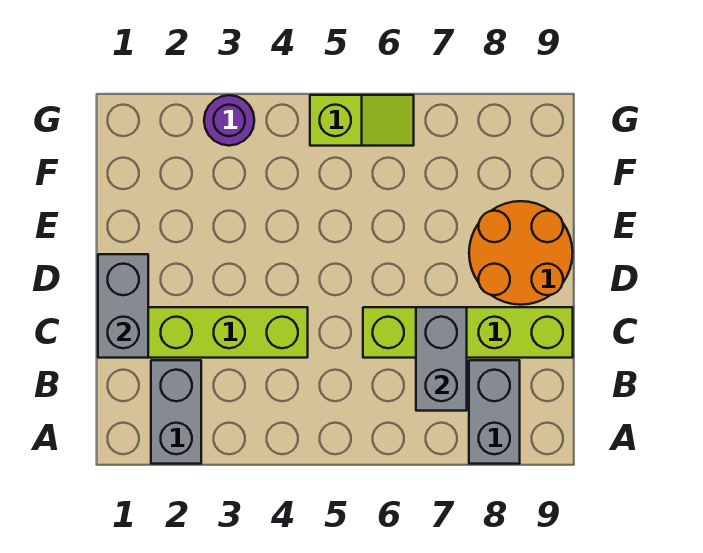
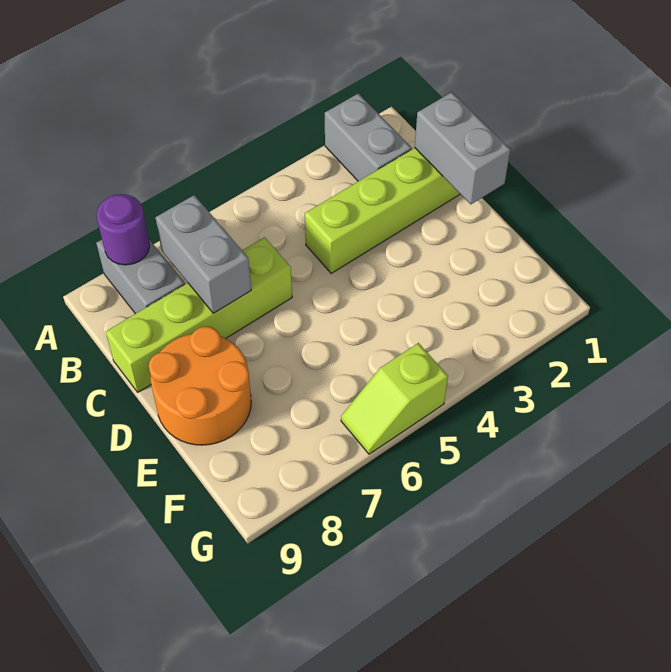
purple 1x1 round brick [204,95,254,146] -> purple 1x1 round brick moved to [96,194,150,265]

